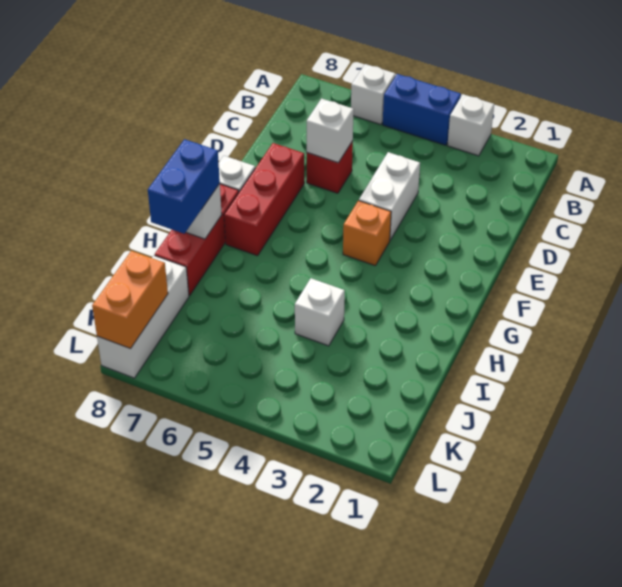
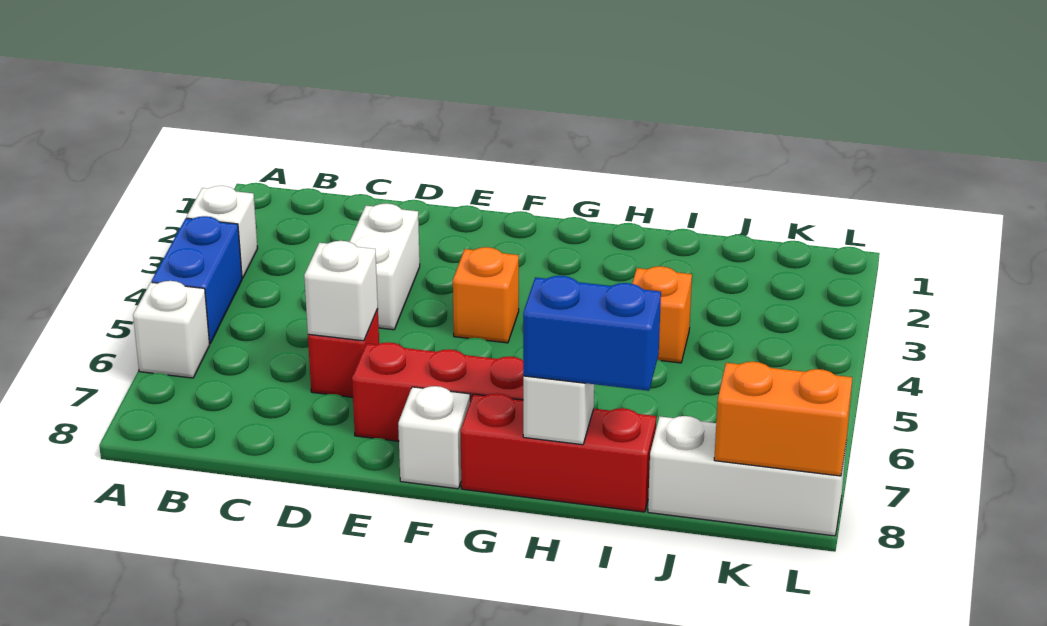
white 1x2 brick [359,152,420,240] -> white 1x2 brick turned to [350,203,420,330]
white 1x1 brick [295,278,345,346] -> orange 1x1 brick [632,266,692,363]

